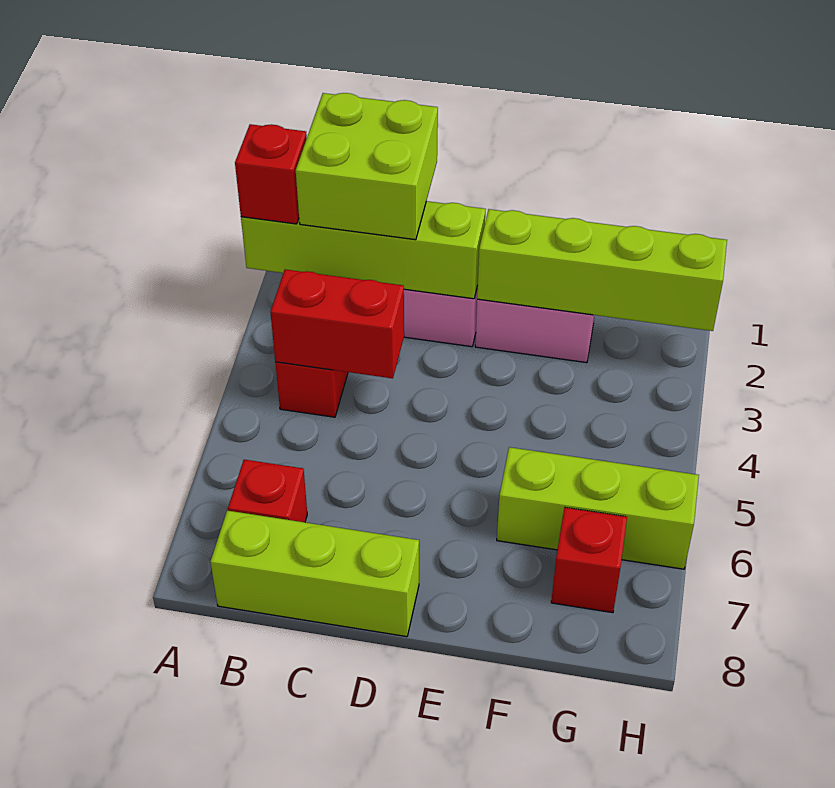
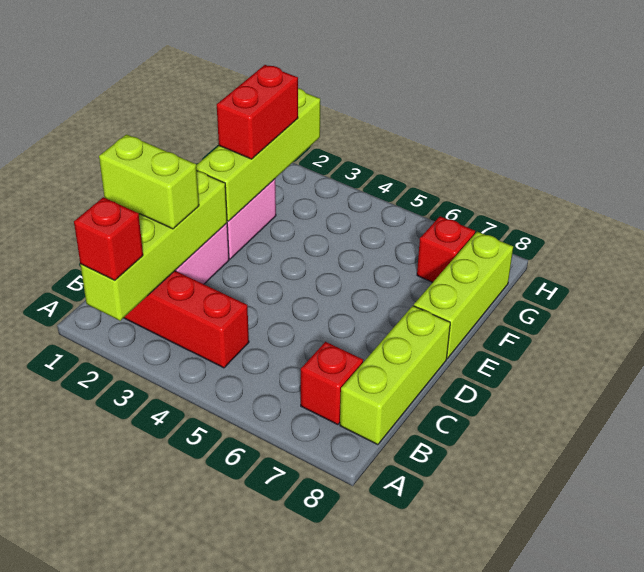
lime 2x2 brick [296,93,438,240] -> lime 1x2 brick [99,134,199,229]
red 1x2 brick [270,269,404,378] -> red 1x2 brick moved to [217,65,298,159]
lime 1x3 brick [497,447,699,569] -> lime 1x3 brick moved to [414,232,513,359]

